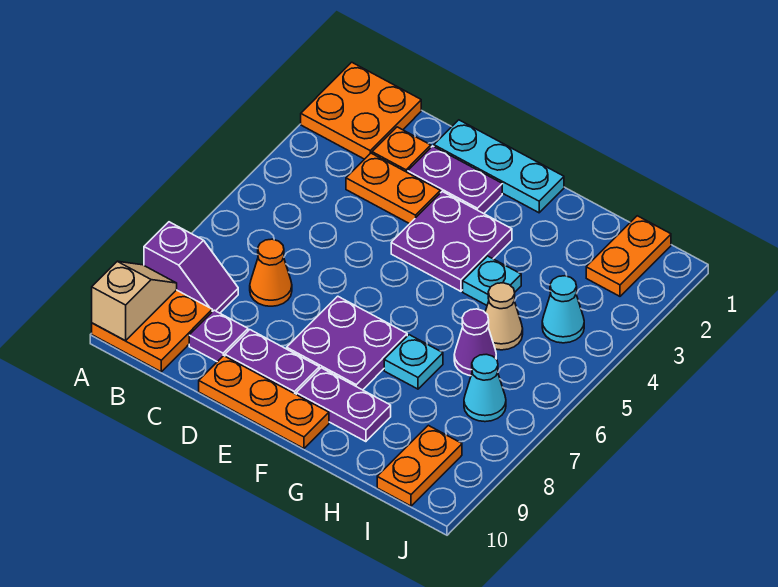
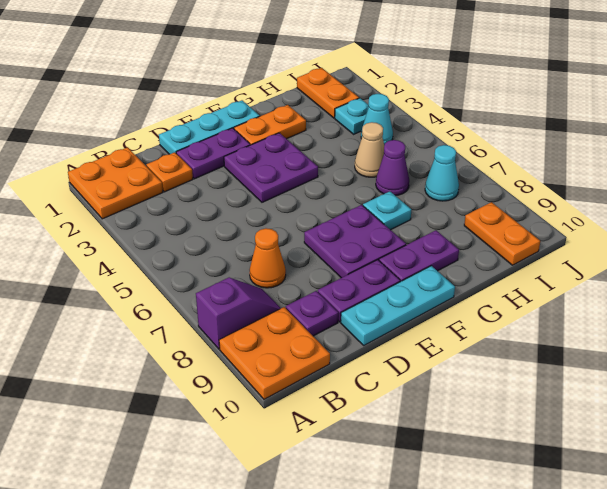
tan 1x2 slope [92,261,177,341] -> none
orange 1x2 plate [346,153,440,224] -> orange 1x2 plate moved to [234,105,306,145]
orange 1x3 plate [199,356,329,448] -> cyan 1x3 plate [341,266,455,345]
cyan 1x1 plate [463,256,521,305] -> cyan 1x1 plate moved to [335,98,369,134]

